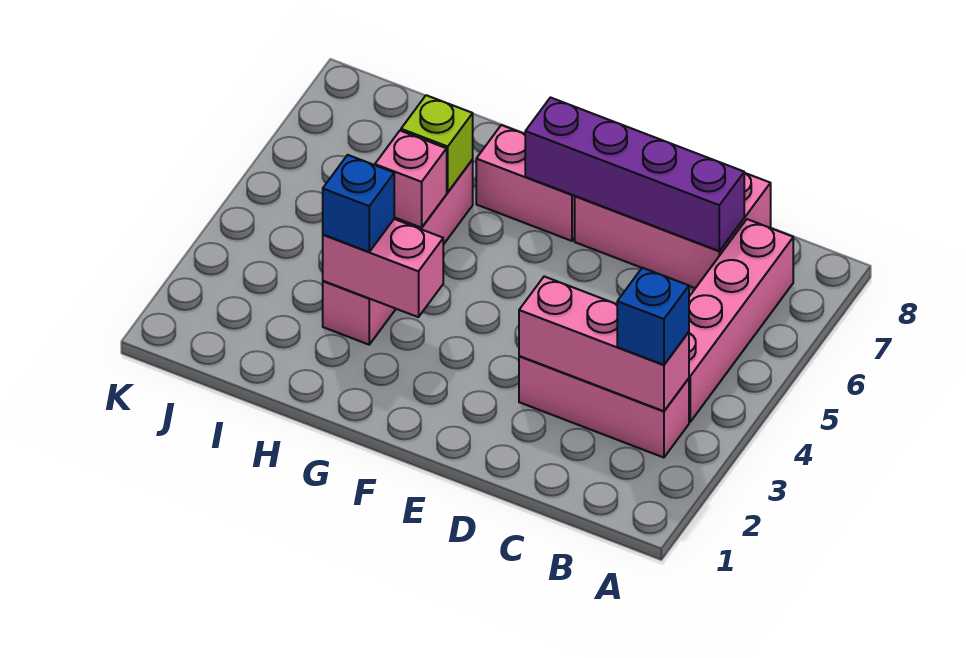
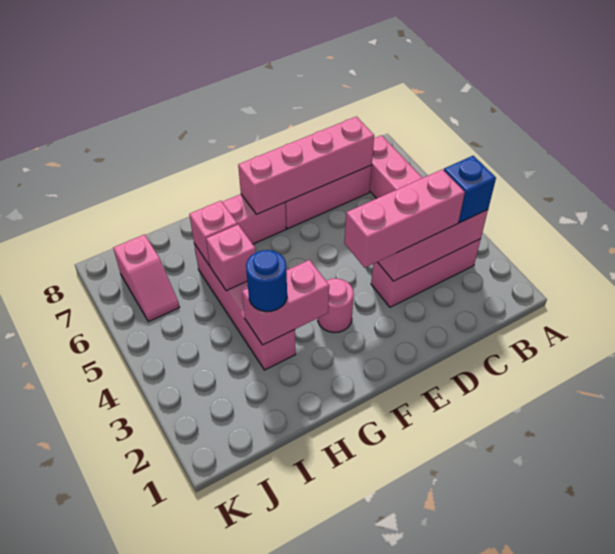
none -> pink 1x3 brick [344,169,465,268]
purple 1x4 brick [525,98,744,251] -> pink 1x4 brick [238,117,374,214]
none -> pink 1x1 round brick [318,278,354,333]
blue 1x1 brick [323,155,394,252] -> blue 1x1 round brick [246,250,287,312]
lime 1x1 brick [401,95,473,192] -> pink 1x1 brick [189,201,238,265]
none -> pink 1x2 slope [113,234,179,322]

